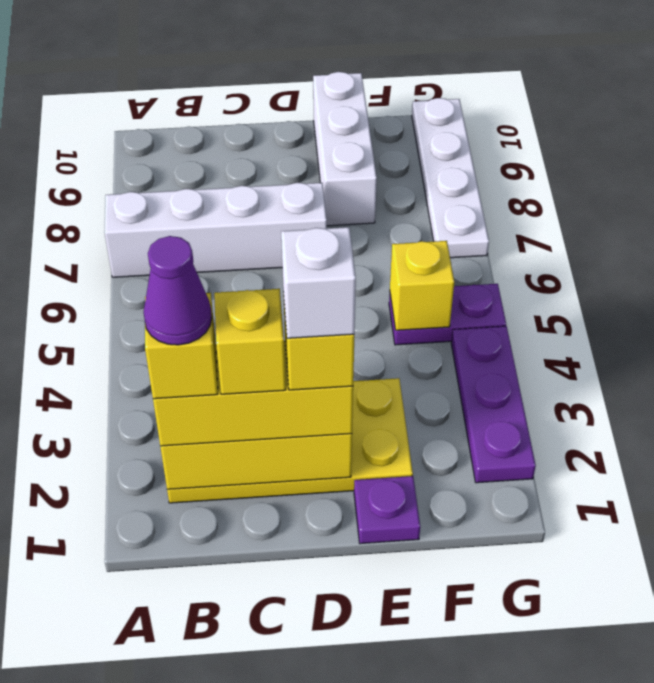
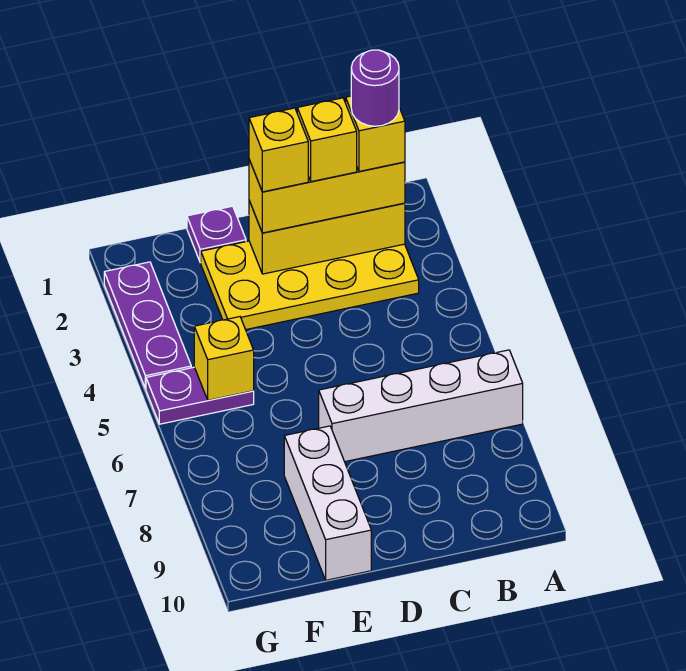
purple 1x1 cone [144,236,212,345] -> purple 1x1 round brick [351,50,399,126]
white 1x1 brick [281,227,356,338] -> none
white 1x4 plate [412,98,489,258] -> none

